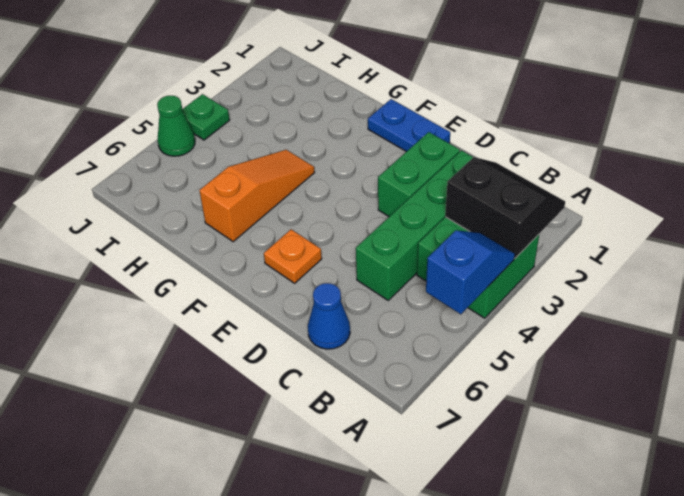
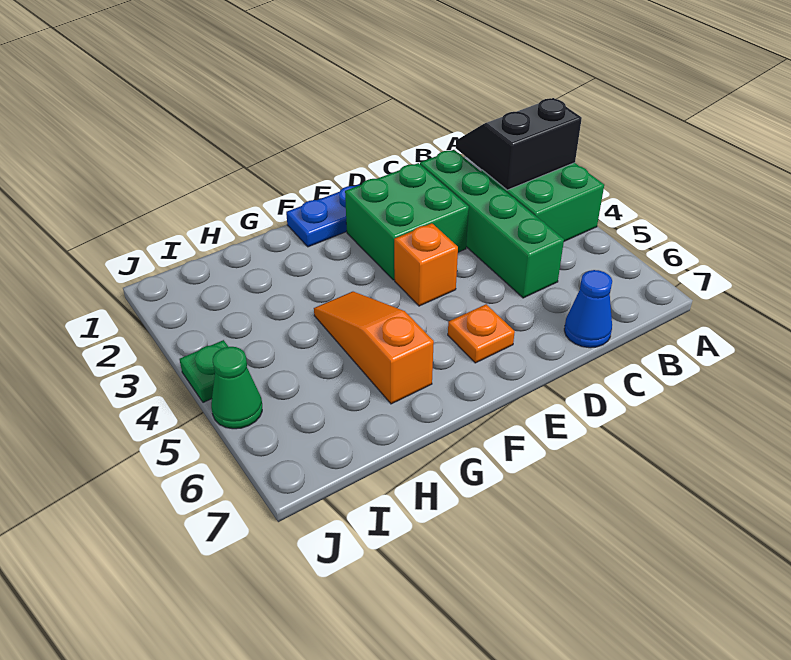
blue 1x2 slope [426,230,515,314] -> none
green 1x2 brick [378,132,460,217] -> green 2x2 brick [345,163,469,280]
none -> orange 1x1 brick [394,223,458,306]

